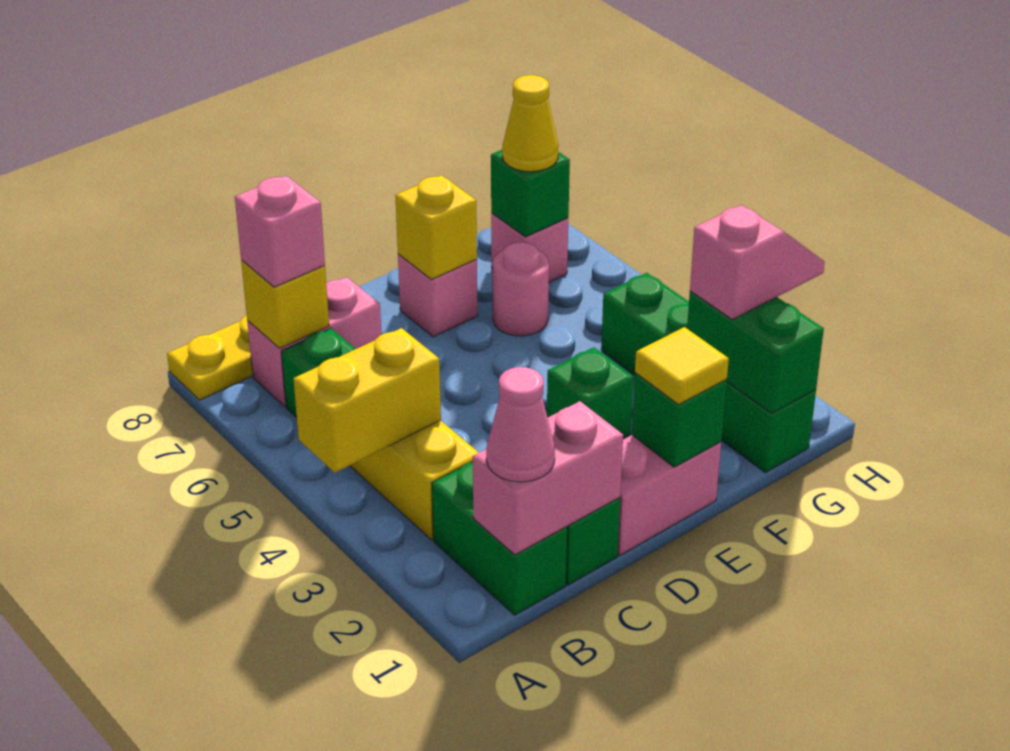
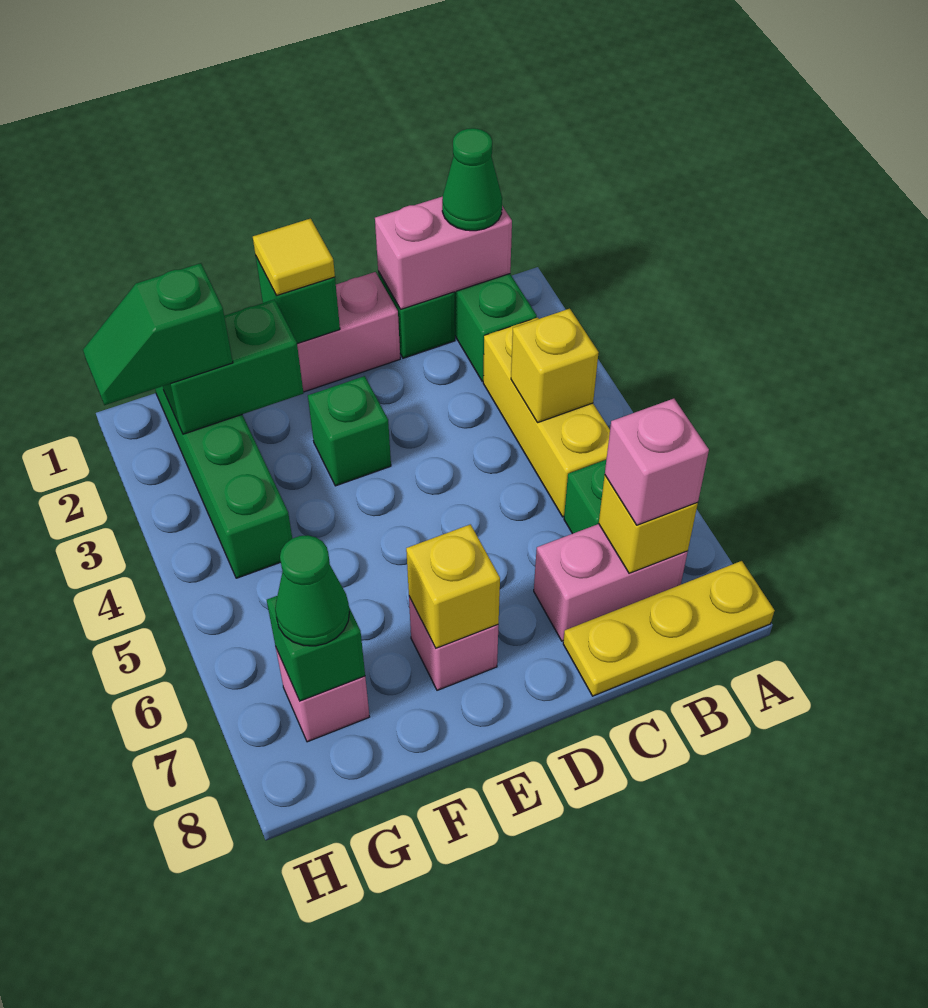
yellow 1x2 brick [293,328,441,472] -> yellow 1x1 brick [511,309,599,422]
pink 1x1 cone [486,367,555,482] -> green 1x1 cone [442,128,502,231]
pink 1x1 round brick [492,242,549,336] -> none
green 1x2 brick [687,291,824,414] -> green 1x2 brick turned to [163,300,303,434]
pink 1x2 slope [690,205,825,319] -> green 1x2 slope [83,263,233,405]
yellow 1x1 cone [502,75,559,172] -> green 1x1 cone [275,535,349,646]

